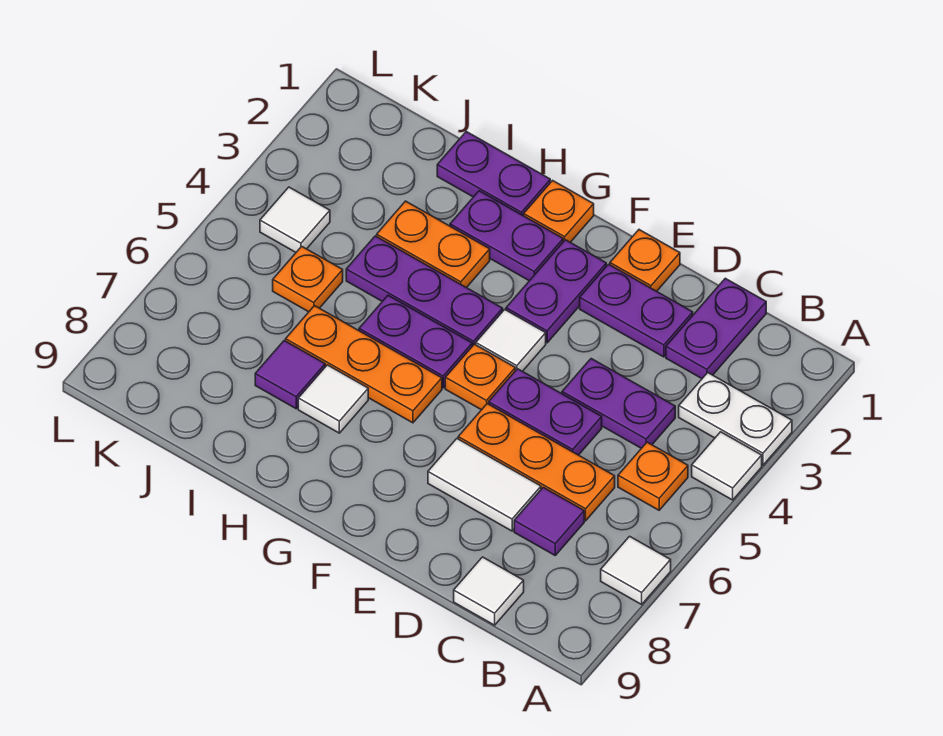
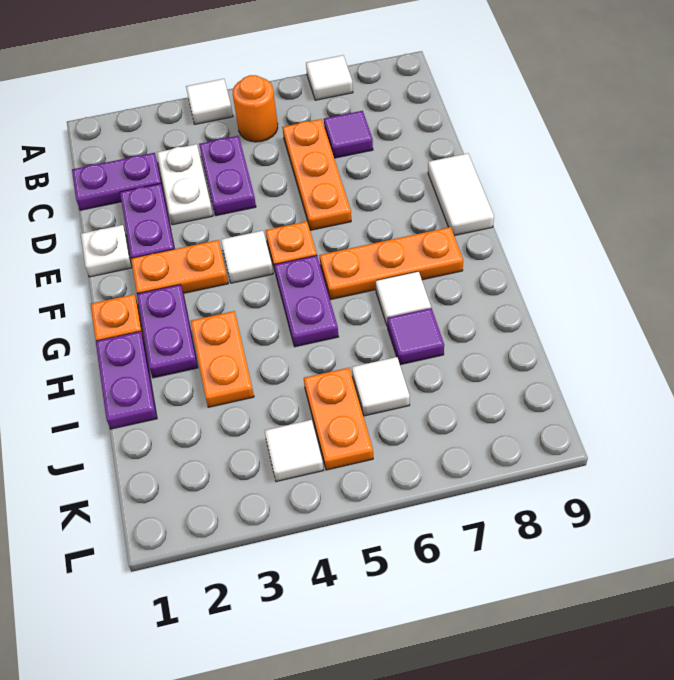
white 1x2 plate [679,373,792,465] -> white 1x2 plate moved to [157,144,213,225]
orange 1x1 plate [618,442,688,510] -> orange 1x1 round brick [233,75,278,142]
white 1x1 tile [454,557,524,625] -> white 1x1 tile moved to [352,357,410,416]
purple 1x2 plate [489,369,602,455] -> none
white 1x2 tile [428,439,541,531] -> white 1x2 tile moved to [428,153,494,236]
orange 1x1 plate [610,230,680,291] -> white 1x1 plate [81,225,132,277]
purple 1x2 plate [506,240,606,343] -> orange 1x2 plate [131,240,228,294]
purple 1x3 plate [346,236,503,346] -> none
orange 1x3 plate [286,306,442,423] -> orange 1x3 plate turned to [319,227,463,300]
orange 1x1 plate [273,246,343,312] -> orange 1x2 plate [304,368,373,470]

